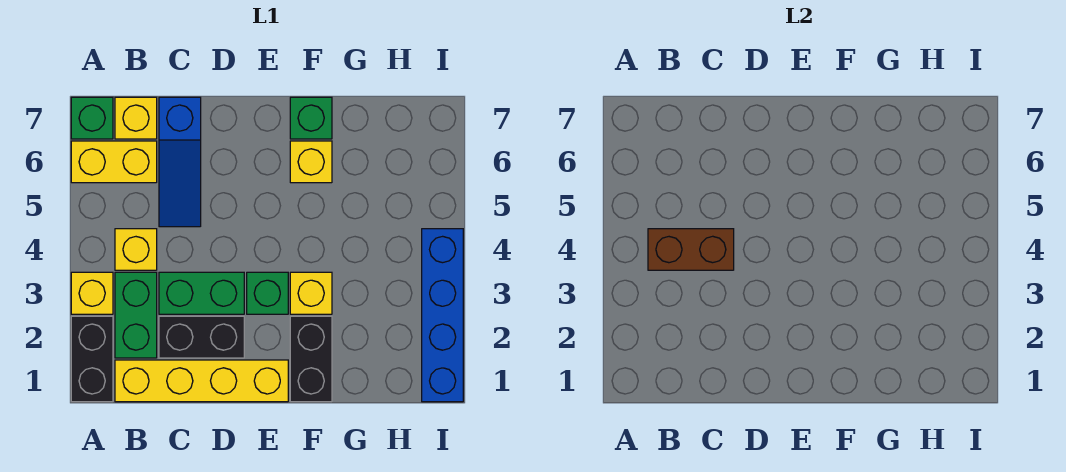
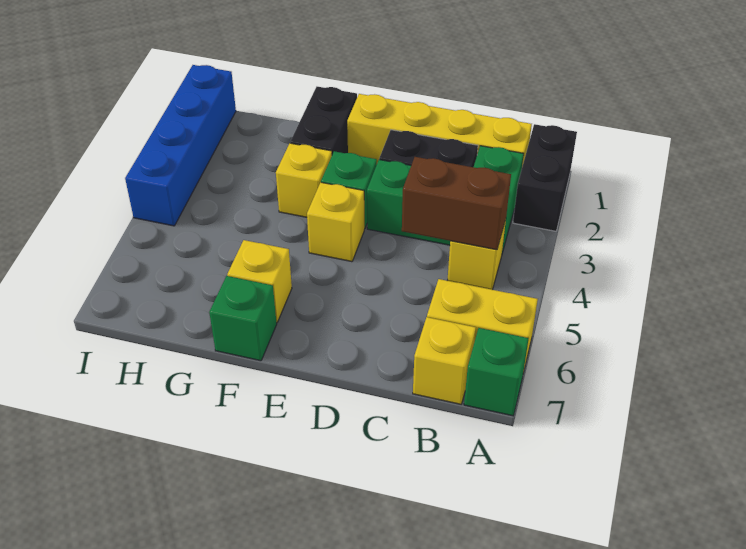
yellow 1x1 brick [71,272,113,314] -> yellow 1x1 brick moved to [307,182,364,262]
blue 1x3 slope [159,97,201,227] -> none

